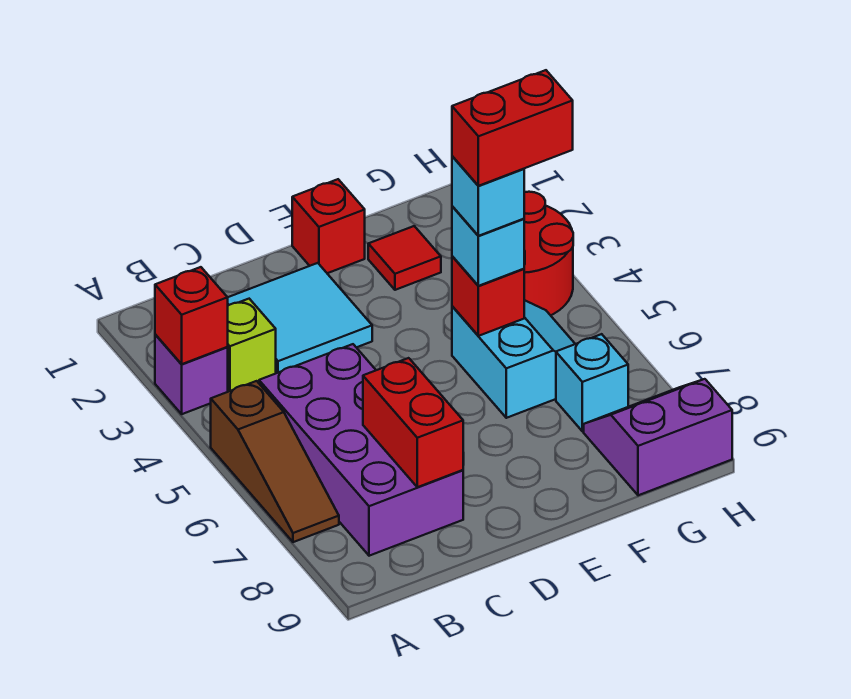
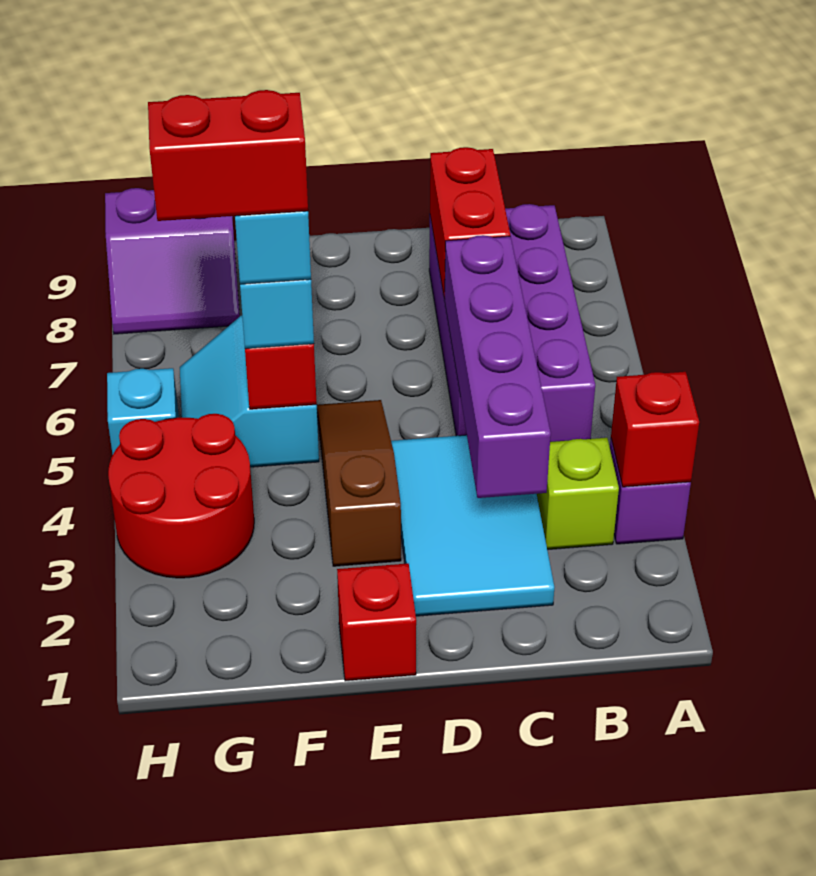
brown 1x3 slope [211,381,339,542] -> brown 1x3 slope moved to [317,400,401,566]
cyan 2x2 tile [228,263,372,373] -> cyan 2x3 tile [391,435,554,616]
none -> purple 1x4 brick [444,235,551,498]
red 1x1 tile [368,226,441,290] -> none
cyan 1x1 brick [556,334,628,431] -> cyan 1x1 brick moved to [107,368,179,454]

